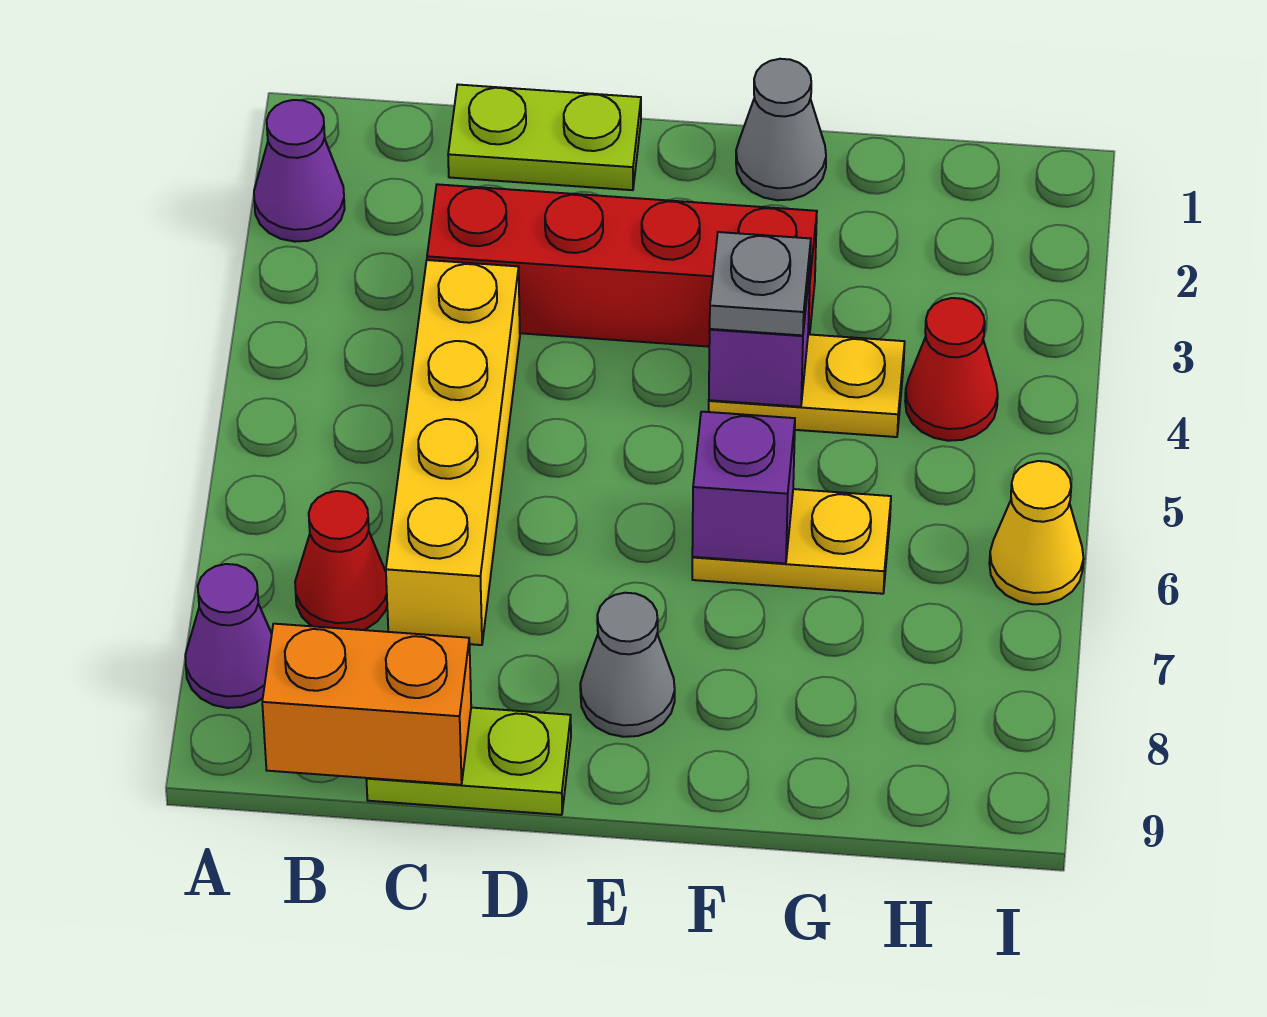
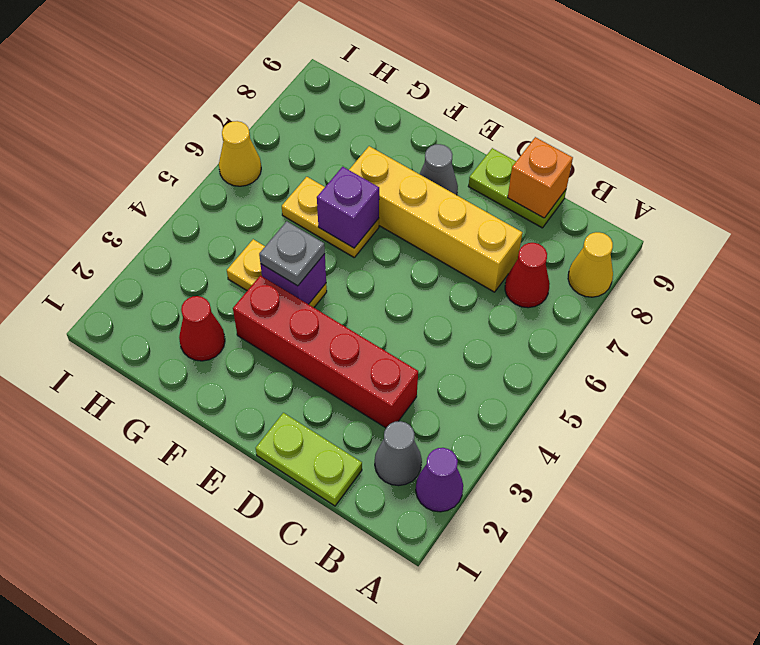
purple 1x1 cone [185,564,272,708] -> yellow 1x1 cone [568,232,613,297]
orange 1x2 brick [262,624,471,785] -> orange 1x1 brick [508,137,573,218]
yellow 1x4 brick [386,260,520,645] -> yellow 1x4 brick turned to [349,146,522,292]
grey 1x1 cone [736,59,826,200] -> grey 1x1 cone moved to [375,421,422,486]
red 1x1 cone [905,298,998,441] -> red 1x1 cone moved to [179,296,225,361]

